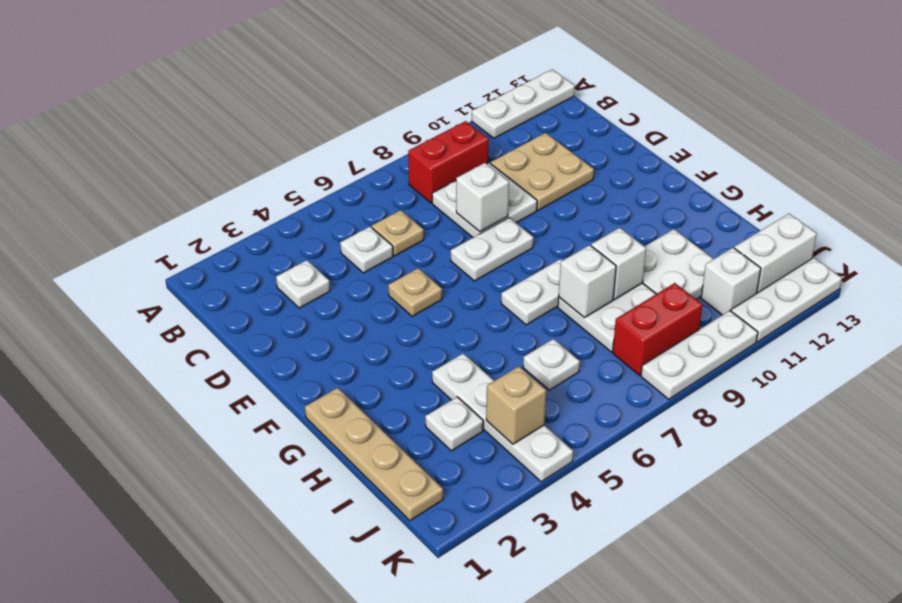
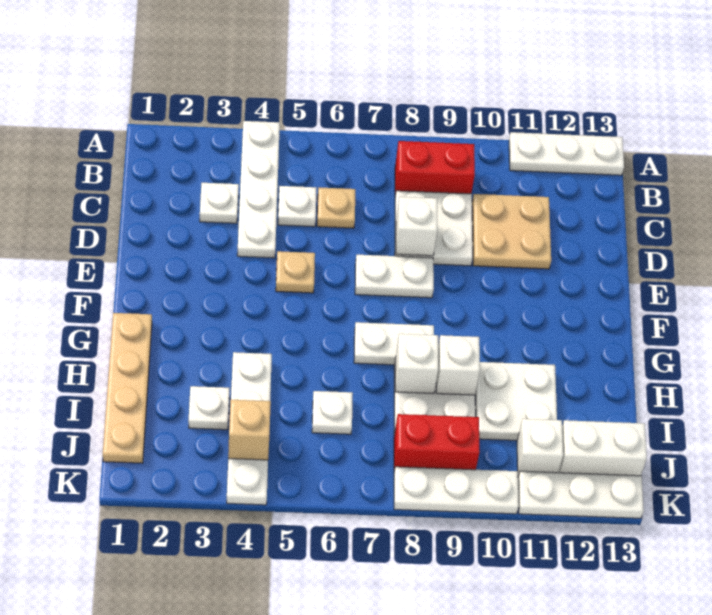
none -> white 1x4 plate [237,121,280,258]

